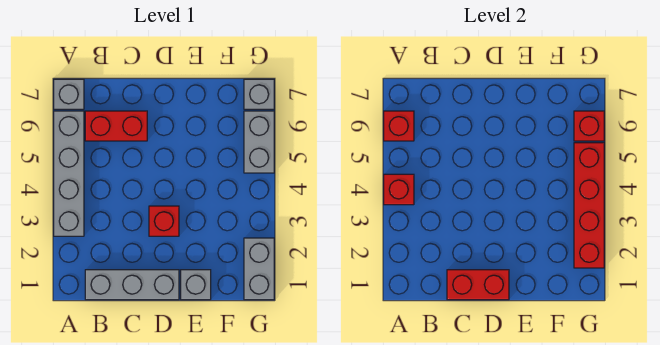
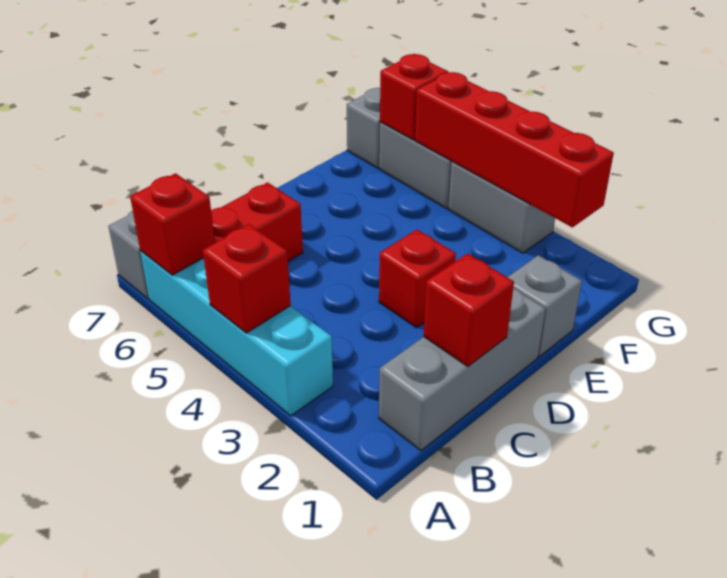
grey 1x4 brick [54,111,84,236] -> cyan 1x4 brick [140,251,333,416]
red 1x2 brick [447,270,509,300] -> red 1x1 brick [423,253,514,367]
grey 1x2 brick [244,238,274,300] -> grey 1x2 brick moved to [448,162,555,253]

